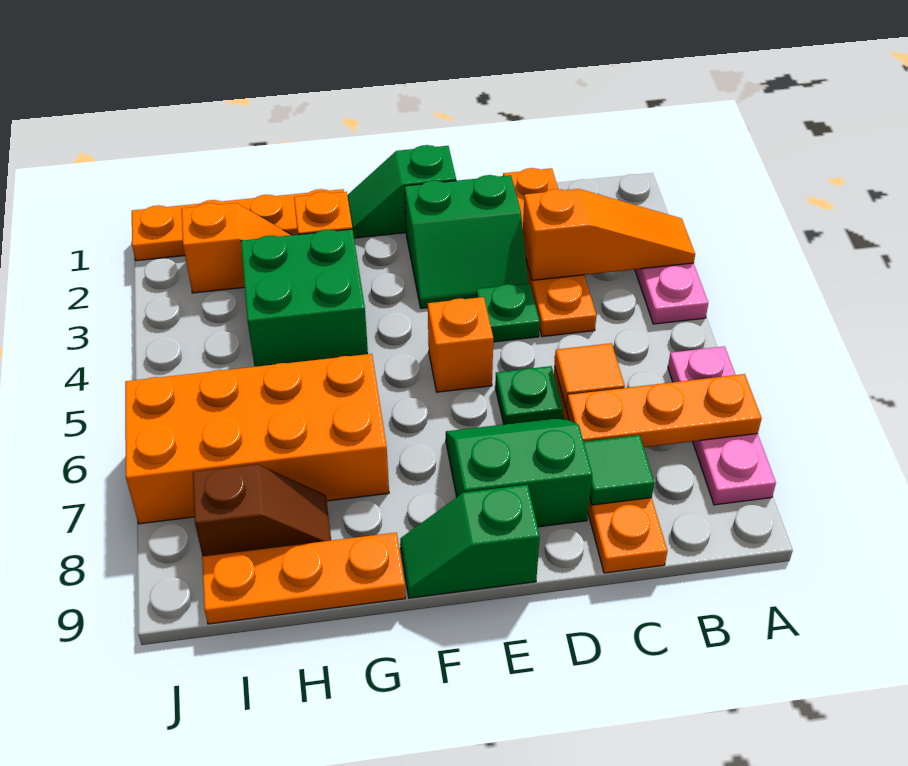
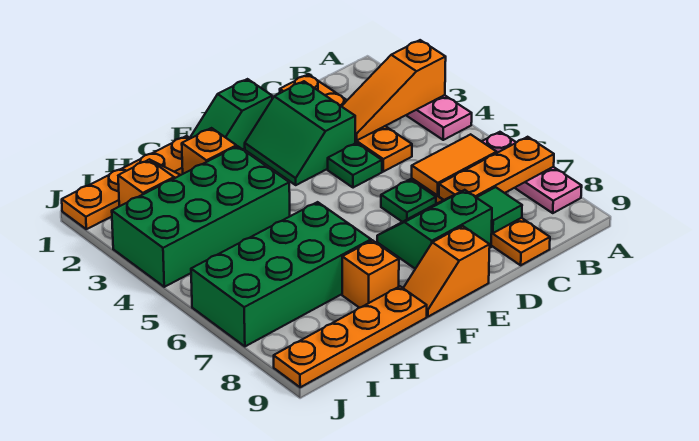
orange 1x3 slope [523,189,695,280] -> orange 1x3 slope turned to [342,40,446,141]
orange 1x1 tile [555,343,625,408] -> orange 1x2 tile [412,134,497,196]
green 2x2 slope [405,175,528,308] -> green 2x2 slope turned to [245,81,355,185]
orange 1x1 brick [428,297,493,392] -> orange 1x1 brick moved to [342,240,399,308]
green 1x2 slope [400,485,540,598] -> orange 1x2 slope [403,226,490,317]
green 2x2 brick [241,229,368,367] -> green 2x4 brick [112,146,290,287]
orange 2x4 brick [125,354,389,524] -> green 2x4 brick [191,202,371,346]
orange 1x3 plate [202,533,405,624] -> orange 1x4 plate [274,286,427,387]
brown 1x2 slope [193,464,331,556] -> none

